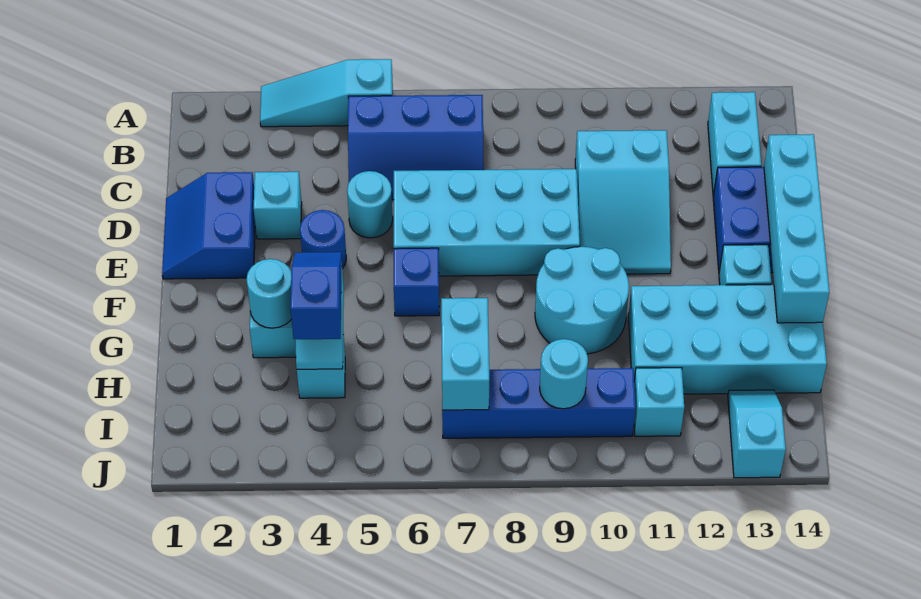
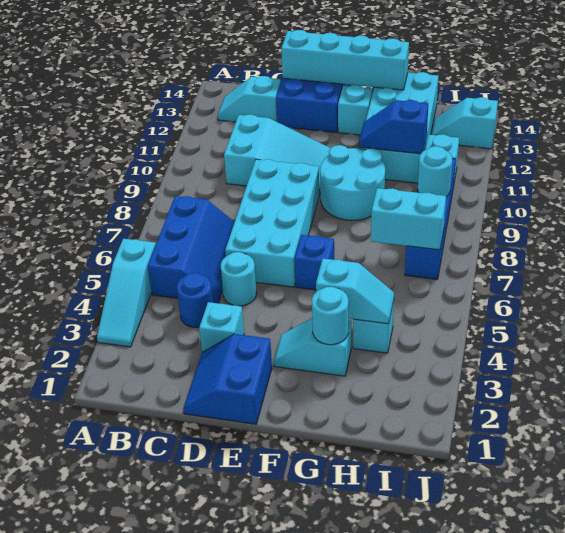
cyan 1x2 brick [708,92,761,196] -> cyan 1x2 slope [218,76,281,122]
blue 2x2 slope [162,172,255,279] -> blue 2x2 slope turned to [183,334,272,424]
blue 1x1 round brick [300,210,346,269] -> blue 1x1 round brick moved to [177,273,213,327]
blue 1x2 slope [290,252,342,339] -> blue 1x2 slope moved to [359,100,428,154]

